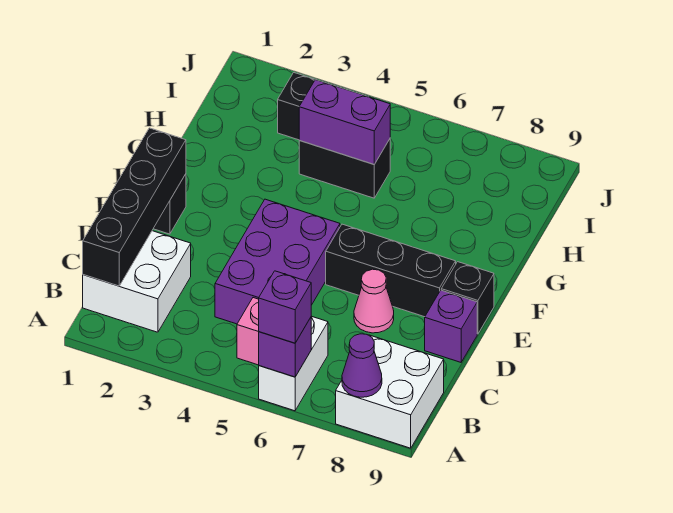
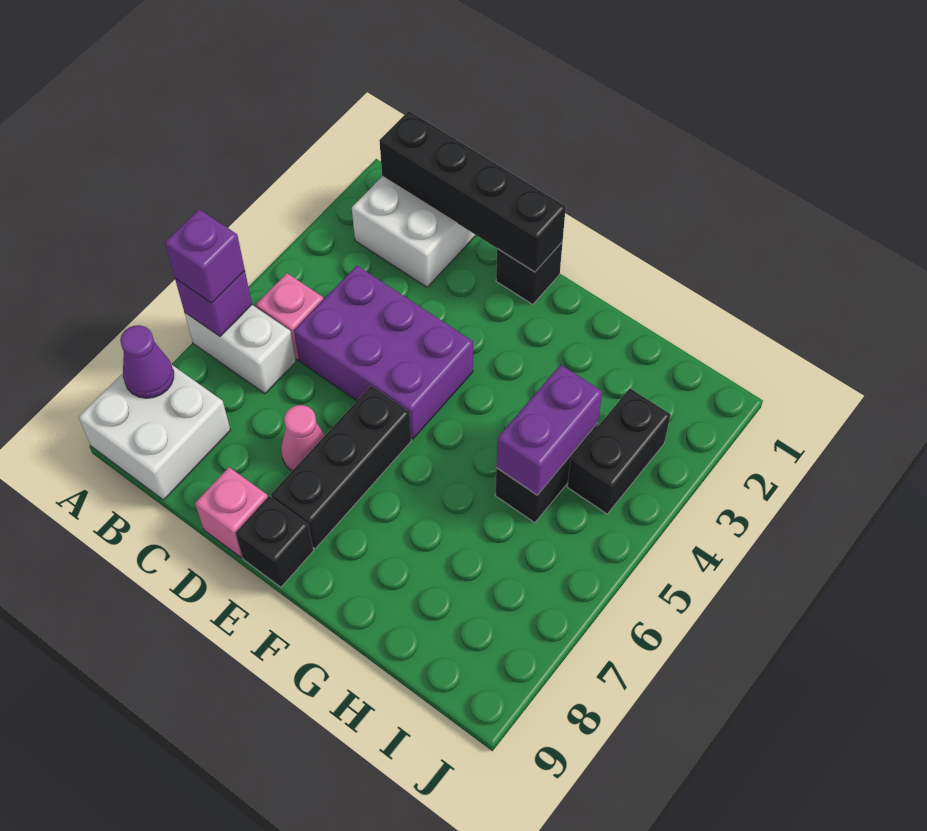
purple 1x1 brick [425,290,477,362] -> pink 1x1 brick [195,467,268,557]

